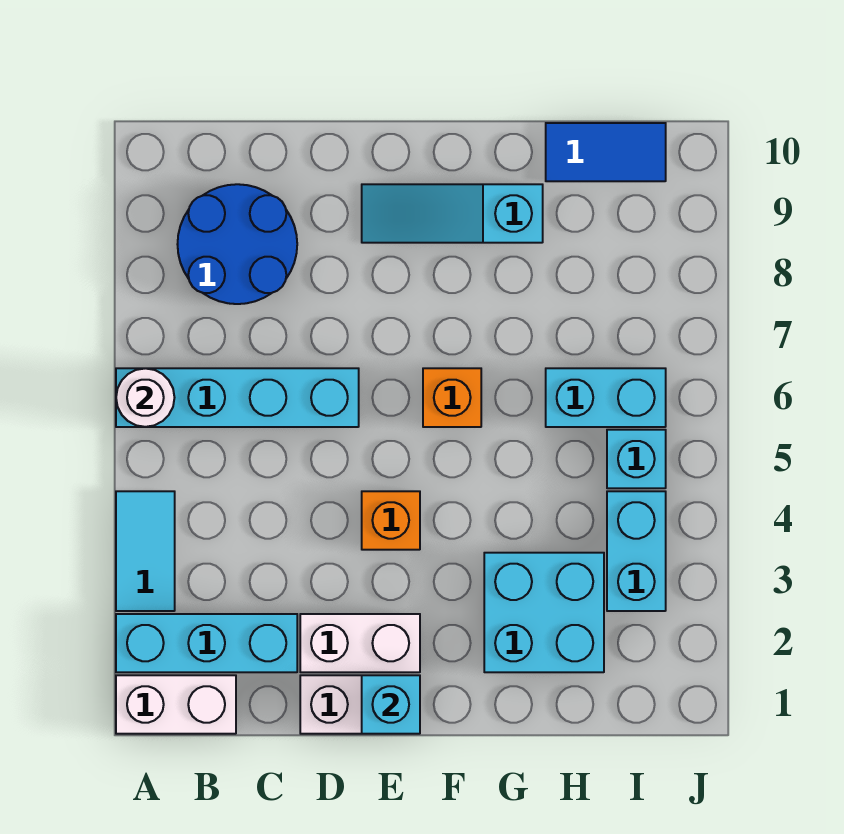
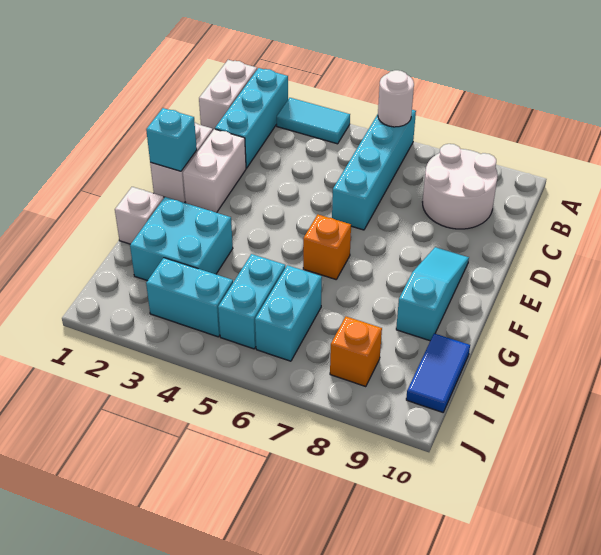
blue 2x2 round brick [177,184,297,304] -> white 2x2 round brick [423,144,498,229]
orange 1x1 brick [362,491,420,550] -> orange 1x1 brick moved to [330,317,382,387]
none -> white 1x1 brick [115,187,164,244]
cyan 1x1 brick [607,430,666,488] -> cyan 1x2 brick [218,254,285,349]

